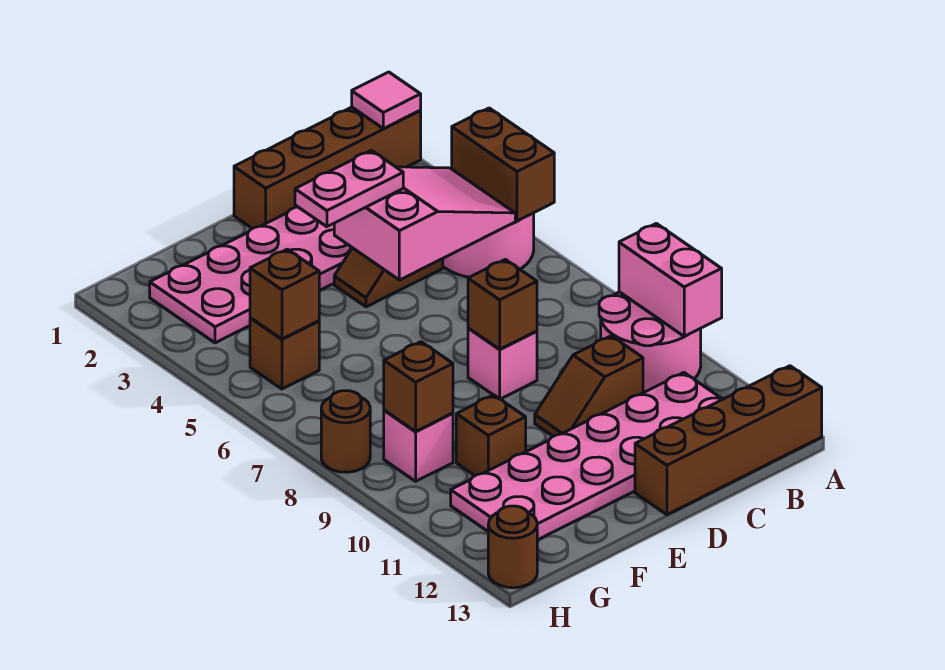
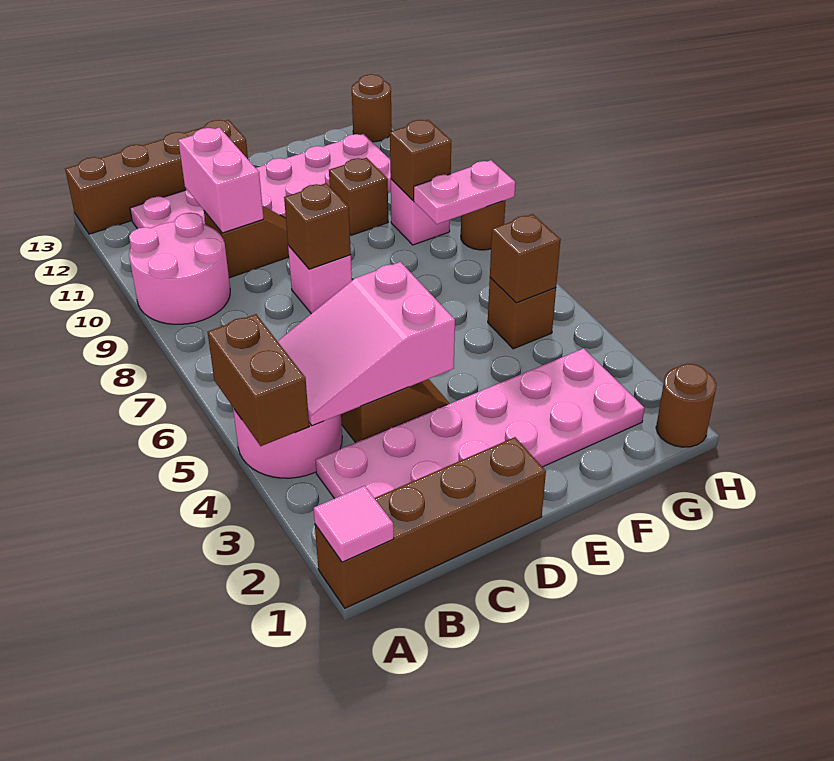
pink 1x2 brick [619,223,722,336] -> pink 1x2 brick moved to [178,128,264,233]
pink 1x2 plate [295,150,403,227] -> pink 1x2 plate moved to [414,160,515,224]
none -> brown 1x1 round brick [656,364,716,447]

